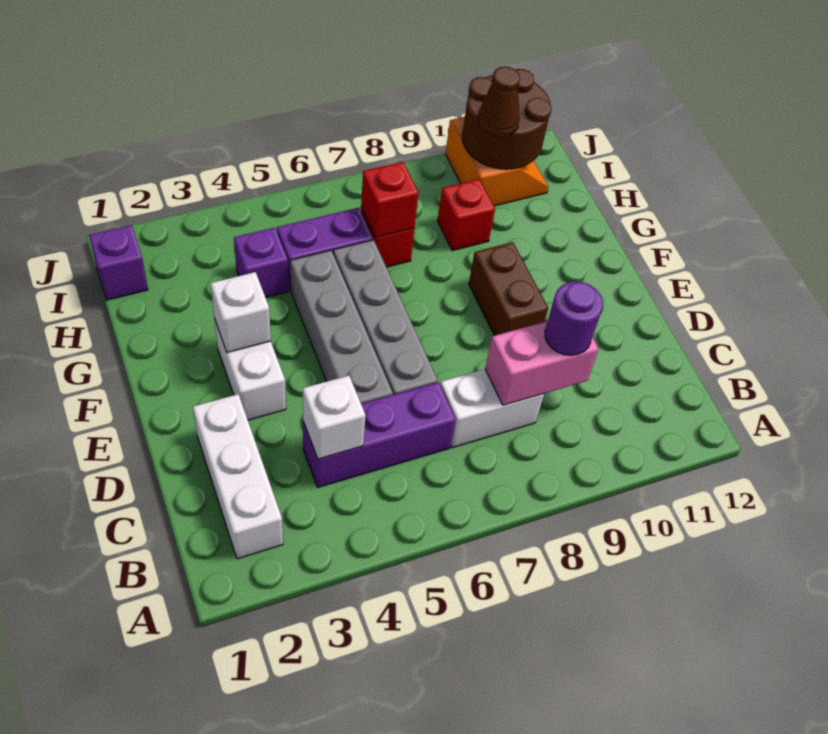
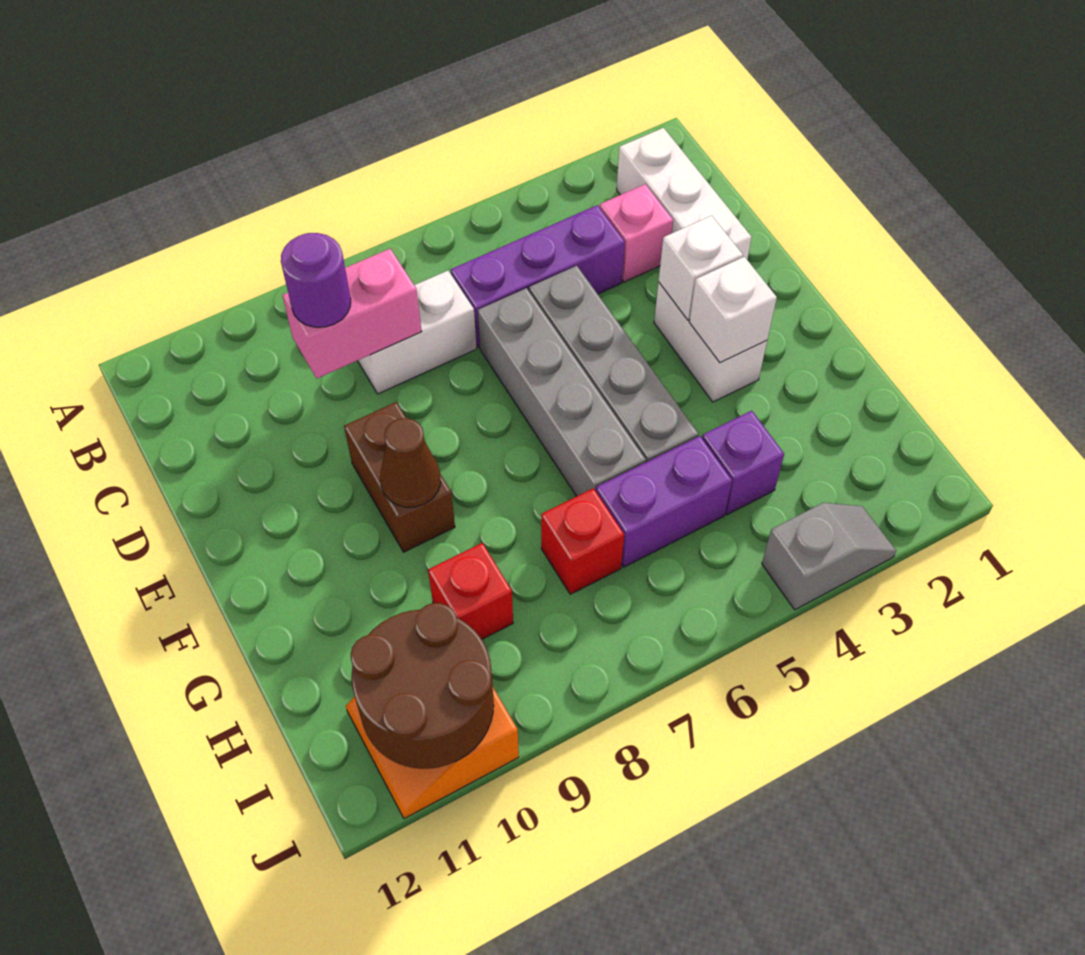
none -> pink 1x1 brick [600,184,673,282]
white 1x1 brick [303,376,366,459] -> white 1x1 brick moved to [659,216,743,320]
red 1x1 brick [361,162,419,237] -> none
purple 1x1 brick [89,225,148,300] -> none
brown 1x1 cone [478,67,520,137] -> brown 1x1 cone moved to [380,418,441,507]
none -> grey 1x2 slope [762,503,896,610]

